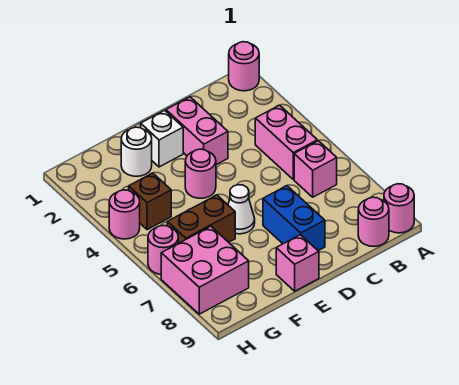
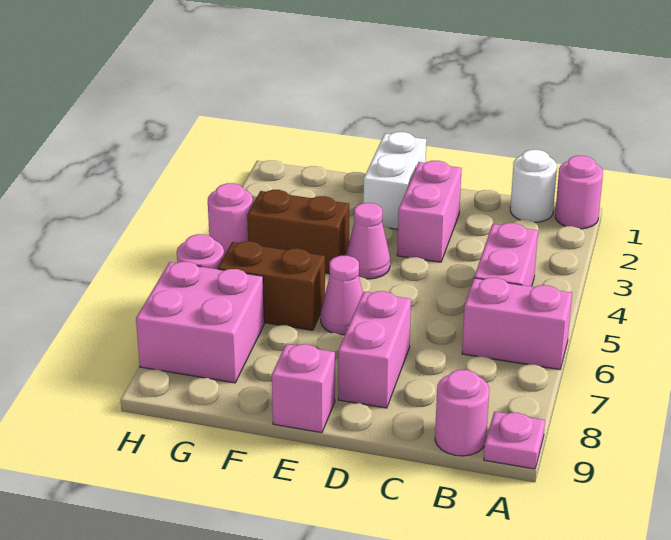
pink 1x1 round brick [384,184,414,233] -> pink 1x1 plate [484,412,545,469]
pink 1x1 brick [294,141,337,197] -> pink 1x2 brick [462,278,572,370]
blue 1x2 brick [263,186,325,251] -> pink 1x2 brick [338,291,411,408]
white 1x1 brick [141,110,183,167] -> white 1x2 brick [363,132,426,229]
pink 1x1 round brick [185,149,216,198] -> pink 1x1 cone [346,203,390,279]
white 1x1 cone [228,185,255,234] -> pink 1x1 cone [320,256,363,335]
white 1x1 round brick [121,127,152,176] -> white 1x1 round brick moved to [510,150,557,223]
brown 1x1 brick [129,173,171,230] -> brown 1x2 brick [247,190,349,274]

